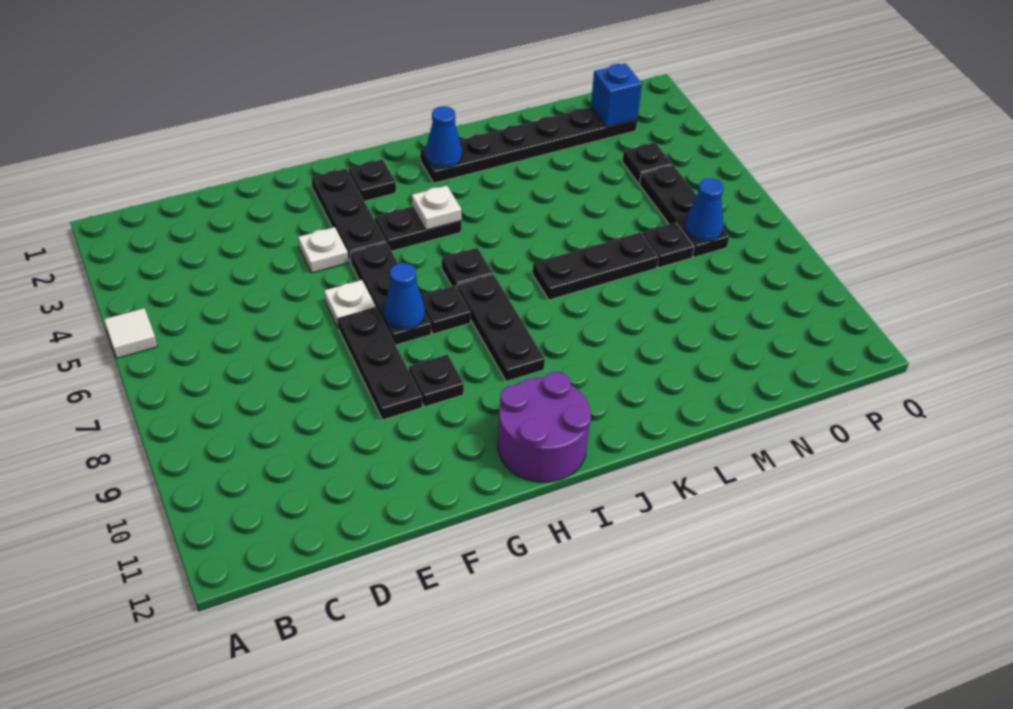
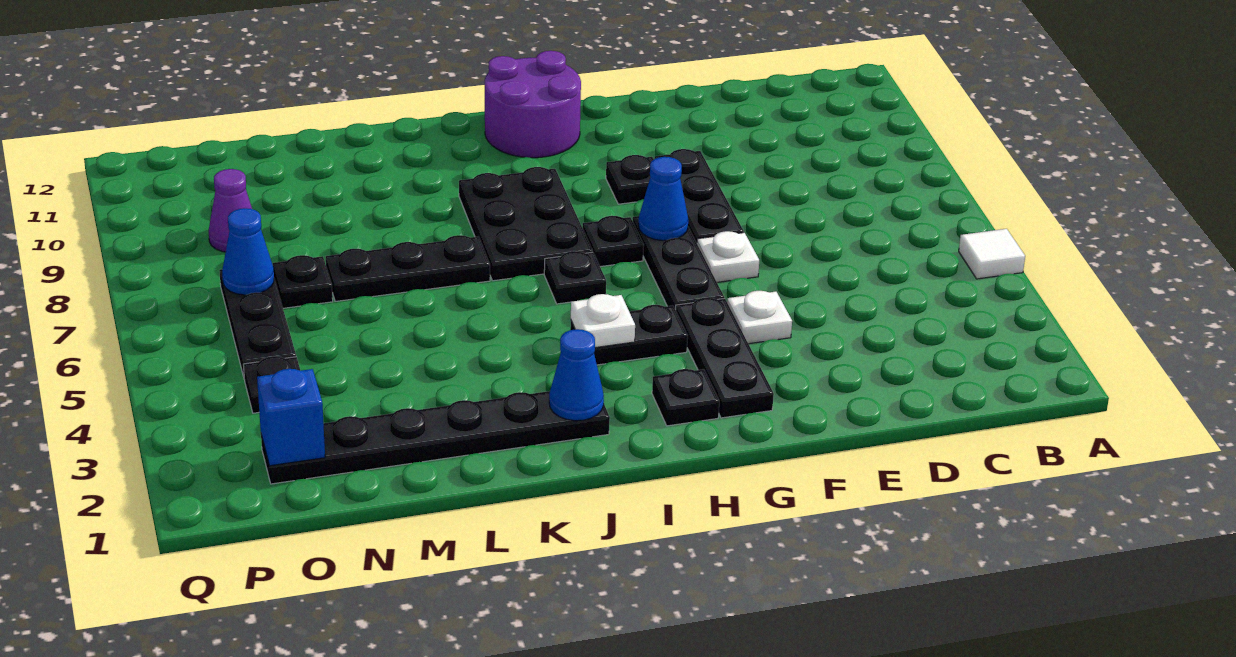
black 1x3 plate [457,274,545,382] -> black 2x3 plate [459,167,593,281]
none -> purple 1x1 cone [209,169,252,252]

